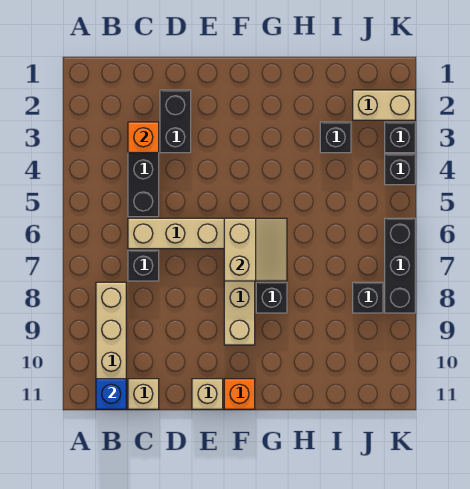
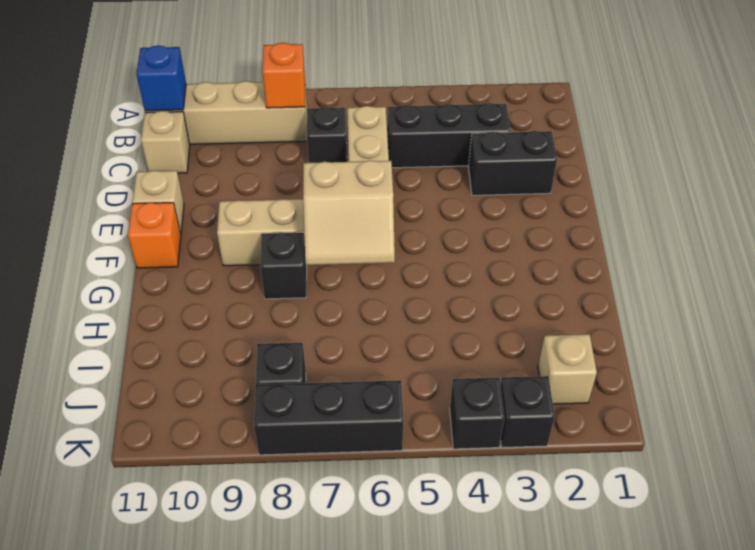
orange 1x1 brick [128,122,159,153] -> orange 1x1 brick moved to [263,43,305,108]
black 1x1 brick [320,122,351,153] -> none
tan 1x2 brick [353,90,415,120] -> tan 1x1 brick [538,334,597,404]

